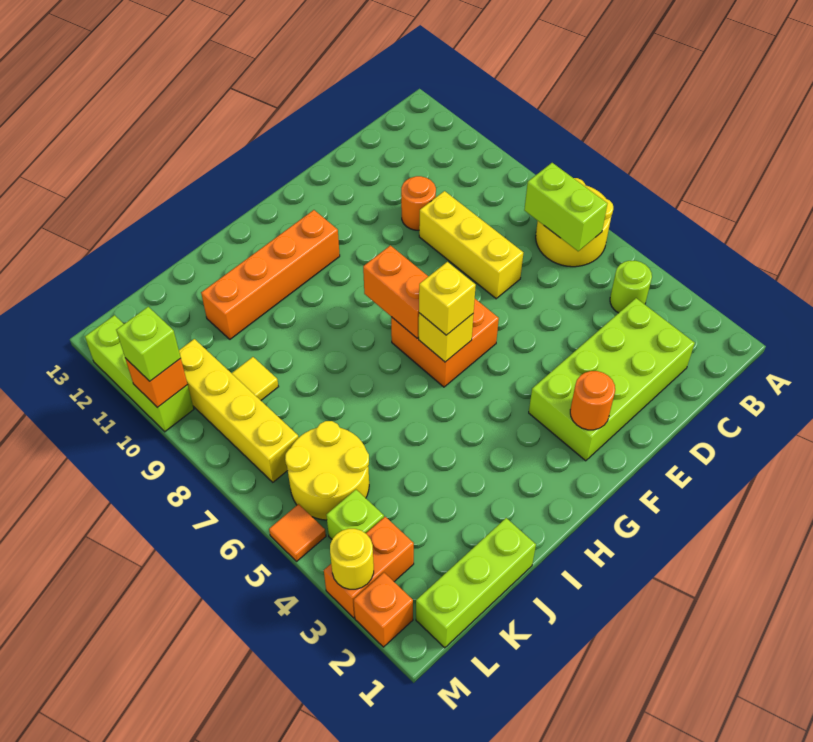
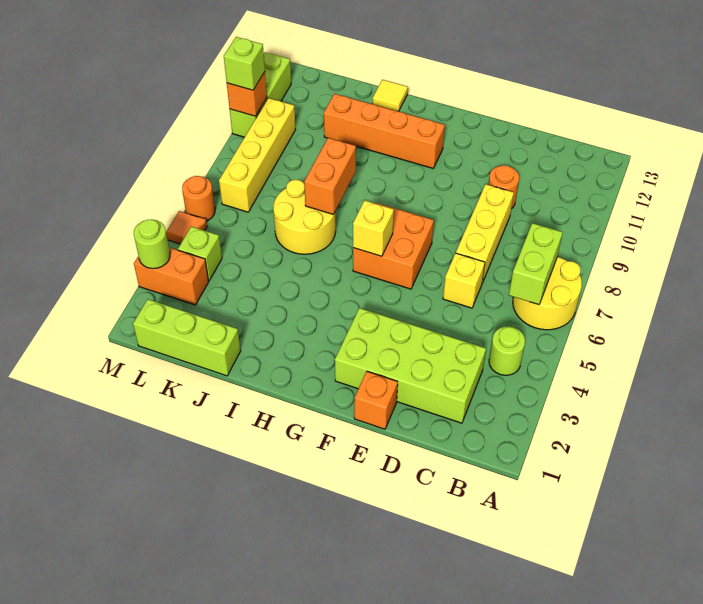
orange 1x1 round brick [570,371,615,430] -> orange 1x1 round brick moved to [182,176,215,221]
yellow 1x1 brick [419,262,476,335] -> yellow 1x1 brick moved to [443,253,485,308]
orange 1x2 brick [363,245,428,338] -> orange 1x2 brick moved to [304,138,356,214]
yellow 2x2 round brick [285,421,369,520] -> yellow 2x2 round brick moved to [273,180,336,254]
yellow 1x1 tile [232,357,279,400] -> yellow 1x1 tile moved to [372,80,408,112]
orange 1x1 brick [354,573,413,647] -> orange 1x1 brick moved to [354,371,398,429]
yellow 1x1 round brick [330,529,374,589] -> lime 1x1 round brick [134,219,170,269]

